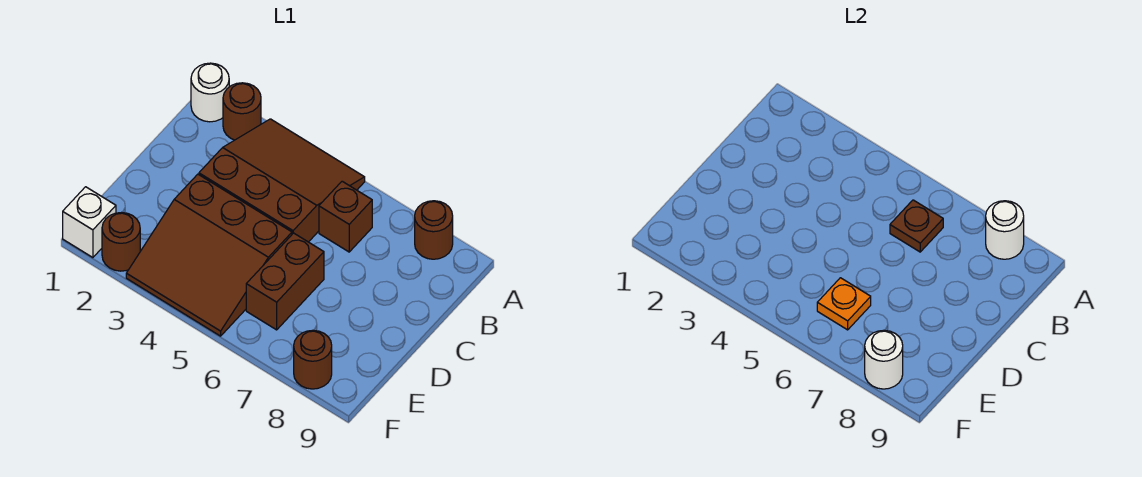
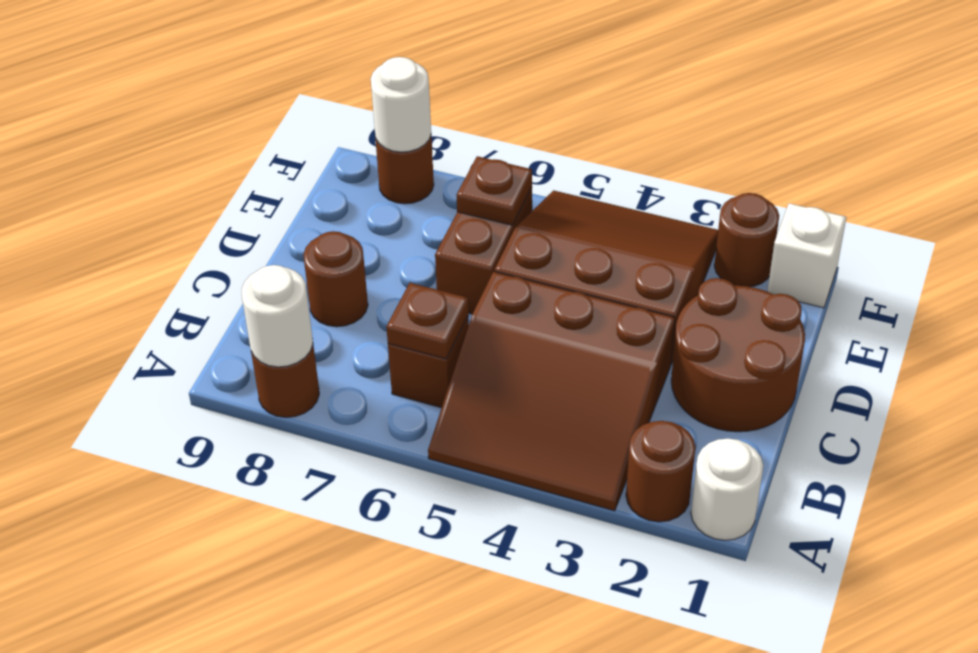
none -> brown 2x2 round brick [671,278,805,432]
none -> brown 1x1 round brick [303,231,368,327]
orange 1x1 plate [817,278,871,330] -> brown 1x1 plate [457,156,532,225]

